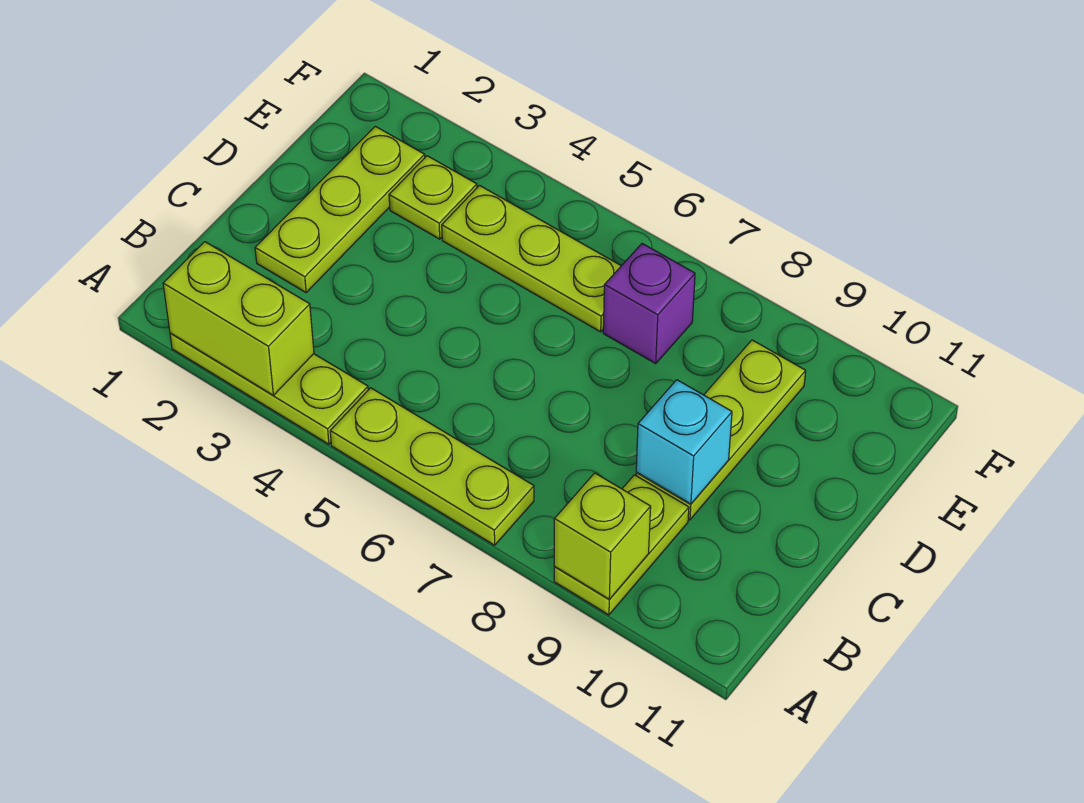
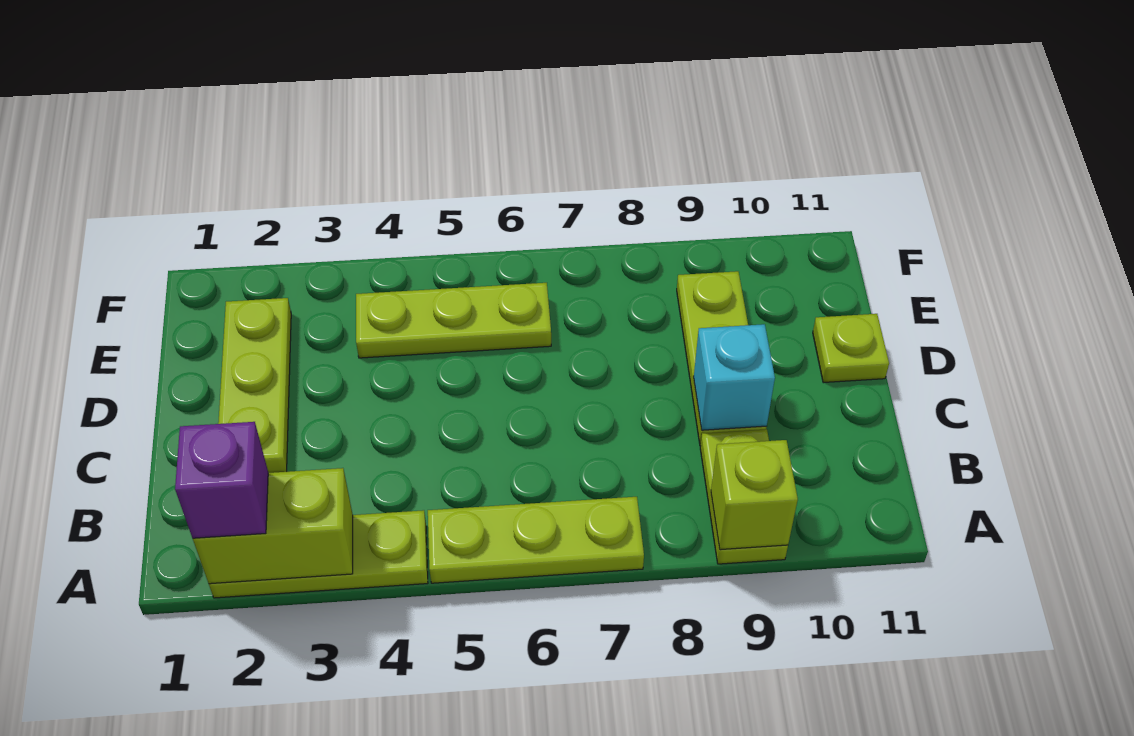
lime 1x1 plate [389,156,477,239] -> lime 1x1 plate moved to [813,314,889,383]
purple 1x1 brick [603,244,695,364] -> purple 1x1 brick moved to [175,422,268,538]

